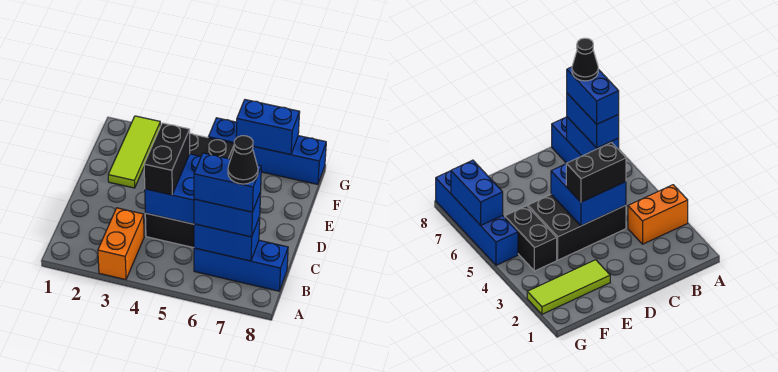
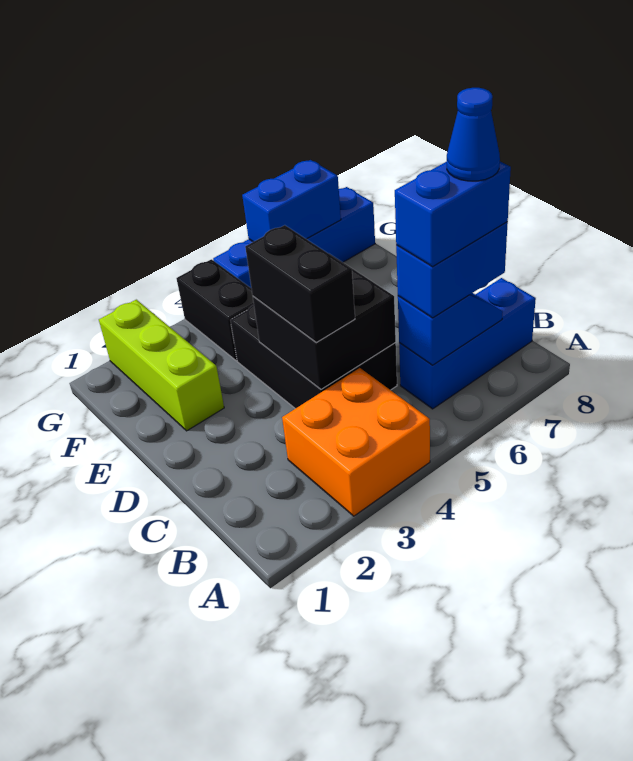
orange 1x2 brick [98,208,144,280] -> orange 2x2 brick [282,368,430,516]
blue 1x2 brick [194,217,260,261] -> blue 1x2 slope [398,293,503,365]
black 1x1 cone [228,136,258,184] -> blue 1x1 cone [447,88,500,181]
blue 2x2 brick [145,154,201,224] -> black 2x2 brick [253,253,396,389]
lime 1x3 tile [108,116,160,188] -> lime 1x3 brick [99,300,224,431]
black 1x2 brick [190,134,234,159] -> black 1x2 brick turned to [176,259,254,361]

